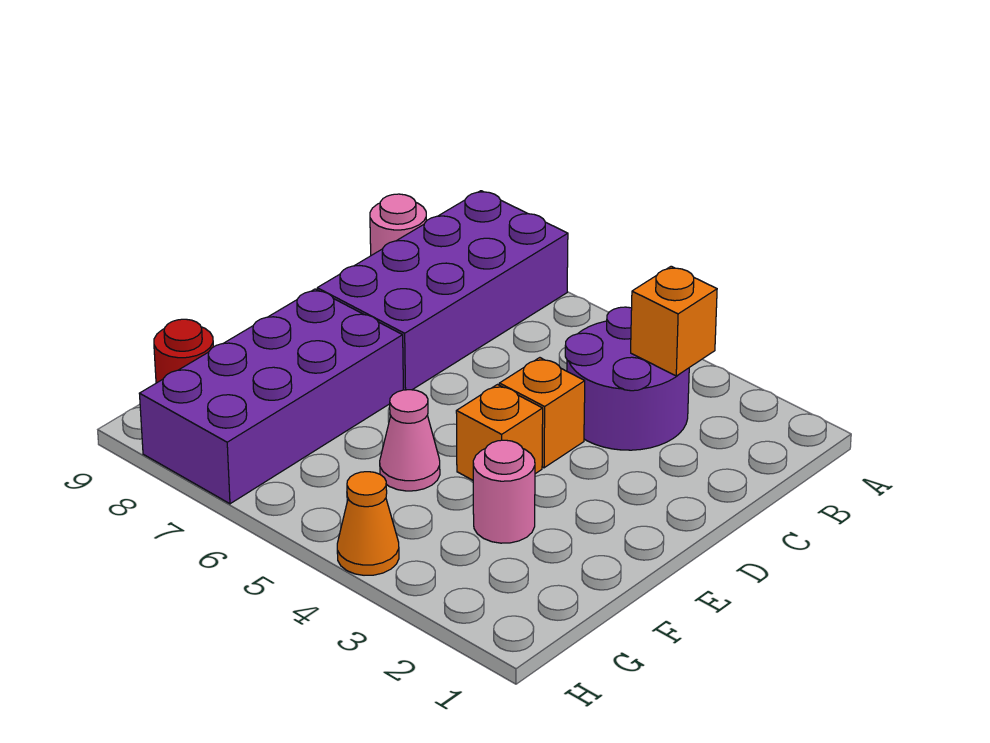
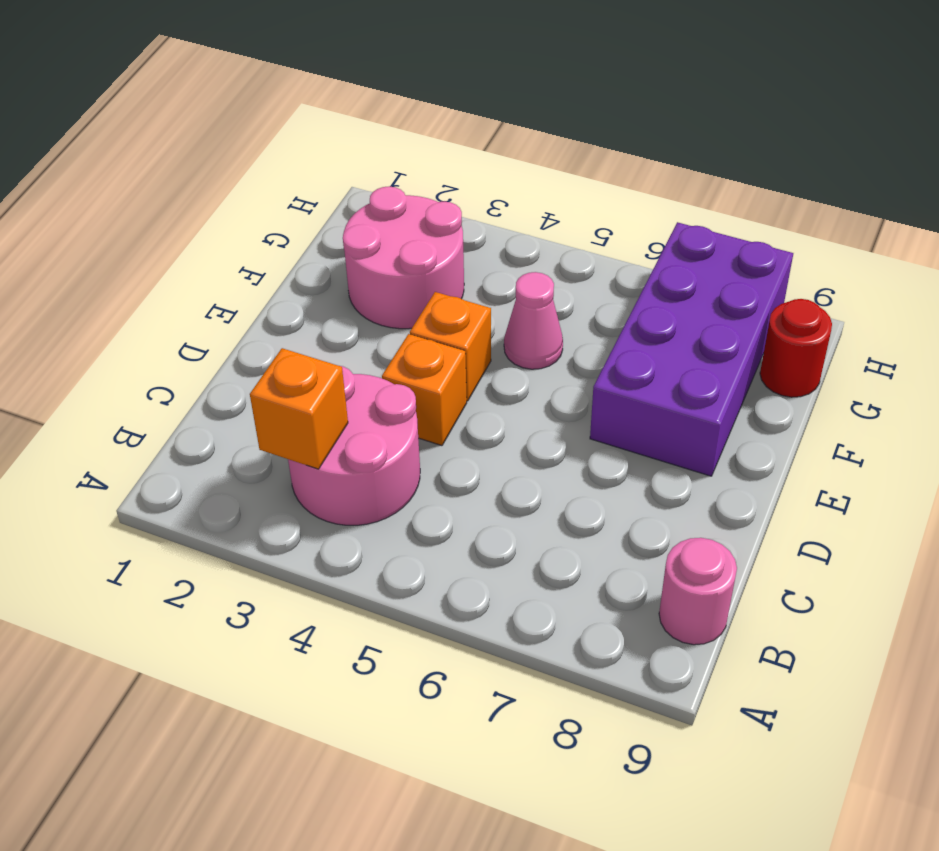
purple 2x4 brick [317,191,568,390] -> none
purple 2x2 round brick [565,307,689,450] -> pink 2x2 round brick [288,366,420,525]
pink 1x1 round brick [473,440,535,543] -> pink 2x2 round brick [343,186,464,329]
orange 1x1 cone [337,472,399,575] -> none

